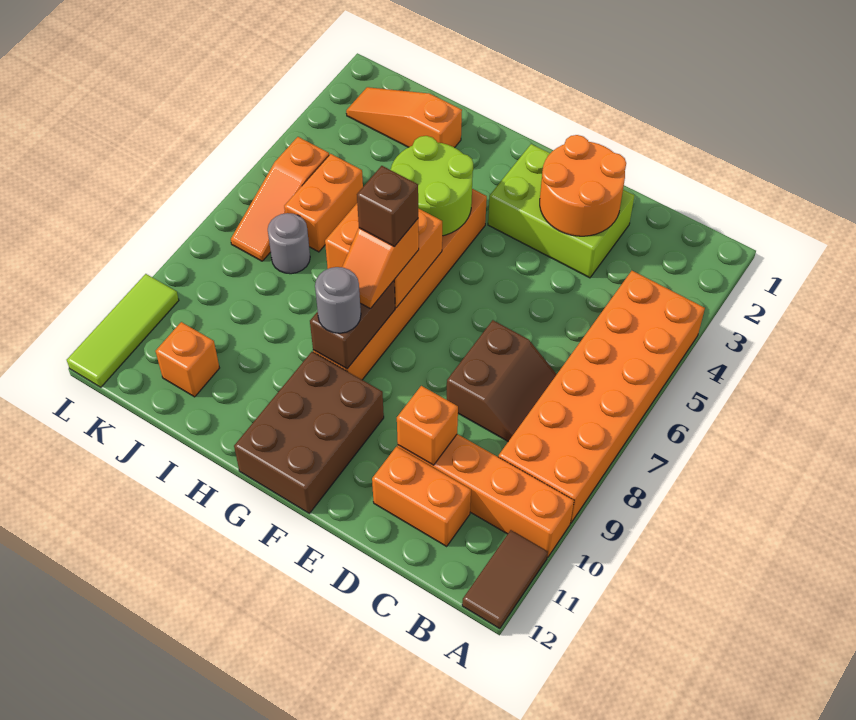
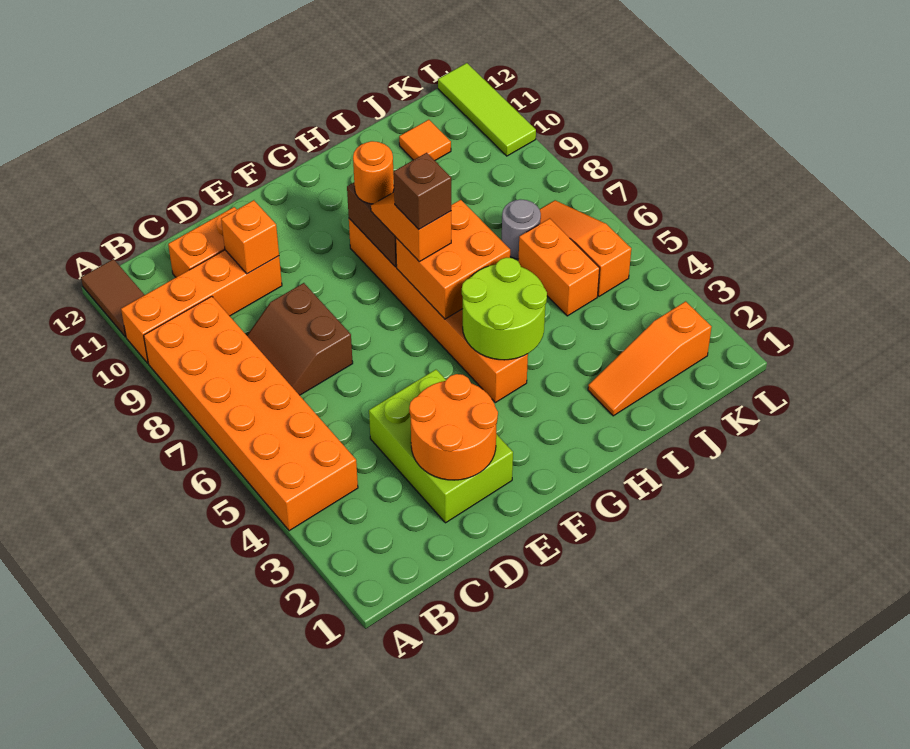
lime 2x3 brick [488,144,634,278] -> lime 2x3 brick turned to [369,370,513,523]
brown 2x3 brick [234,352,384,513] -> none
grey 1x1 round brick [315,267,361,333] -> orange 1x1 round brick [353,141,394,204]
orange 1x3 slope [346,87,462,148] -> orange 1x3 slope turned to [588,301,711,416]
orange 1x1 brick [156,322,219,397] -> orange 1x1 tile [399,120,451,160]

